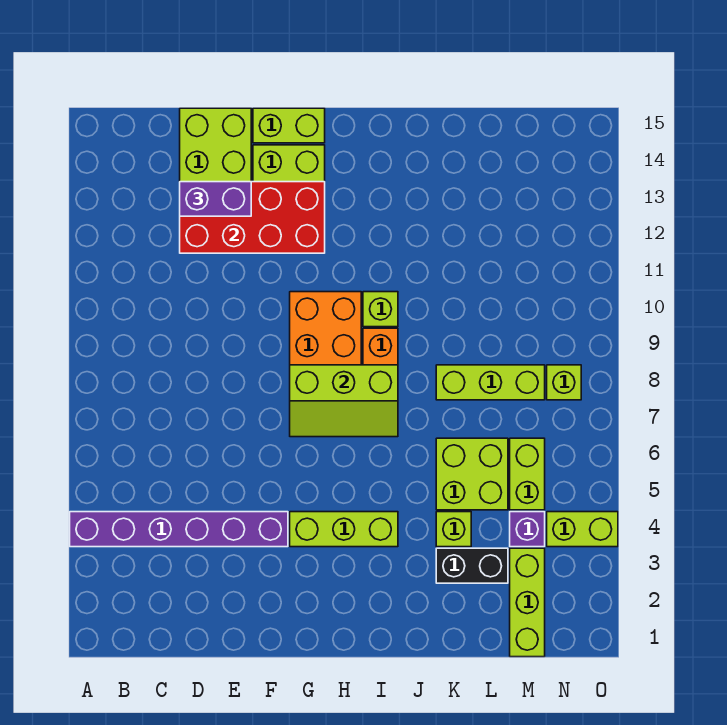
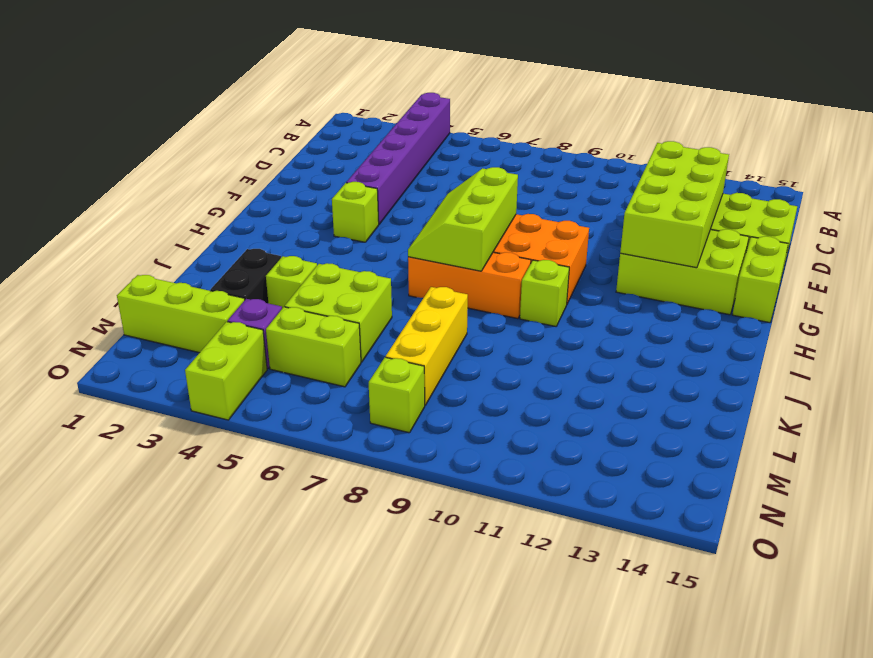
red 2x4 brick [180,182,325,253] -> lime 2x4 brick [620,141,729,268]
purple 1x2 brick [180,182,251,216] -> none
lime 1x3 brick [290,512,398,547] -> lime 1x1 brick [332,182,379,242]
lime 1x3 brick [436,365,545,400] -> yellow 1x3 brick [386,287,468,405]

